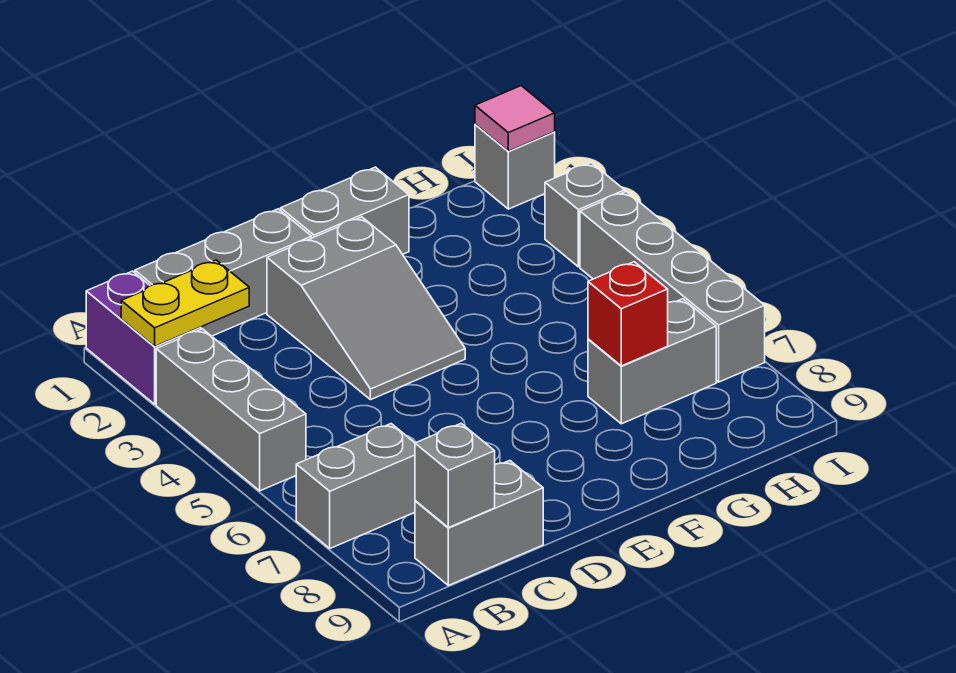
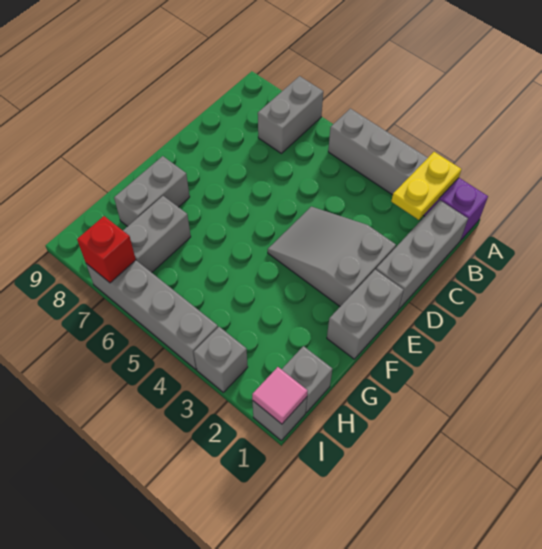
grey 1x2 brick [415,461,543,585] -> grey 1x2 brick moved to [114,156,190,226]
grey 1x1 brick [415,423,495,528] -> grey 1x1 brick moved to [281,346,332,412]
red 1x1 brick [588,262,668,366] -> red 1x1 brick moved to [77,216,136,283]

